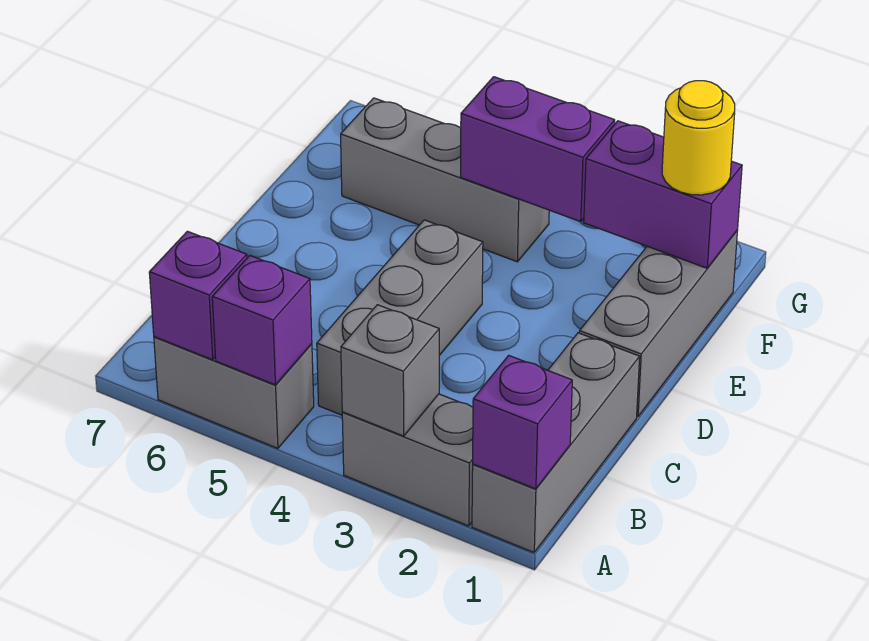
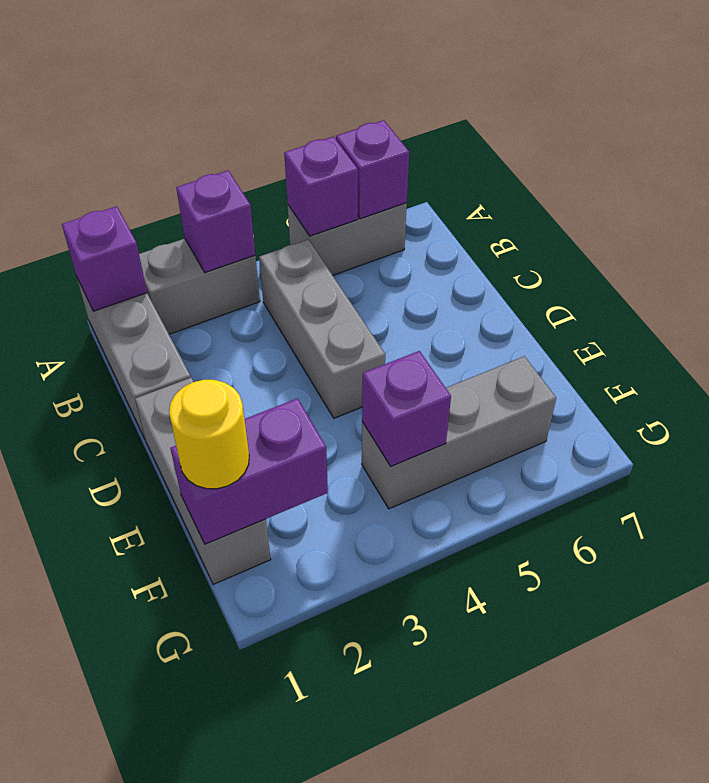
grey 1x1 brick [341,305,439,436] -> purple 1x1 brick [176,171,255,273]
purple 1x2 brick [461,77,615,222] -> purple 1x1 brick [362,351,451,466]

